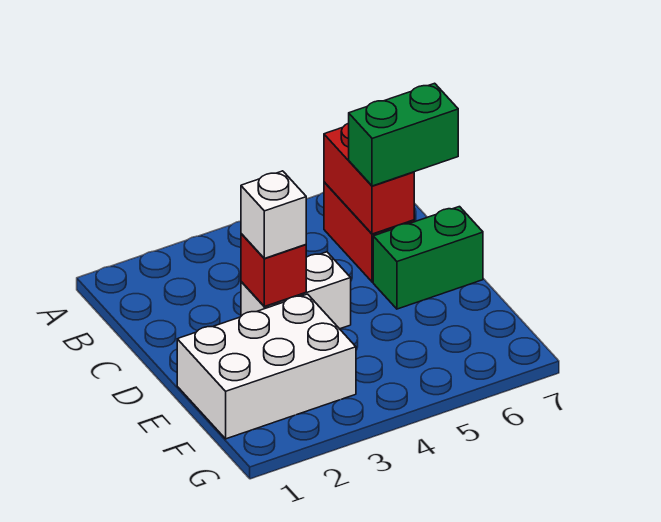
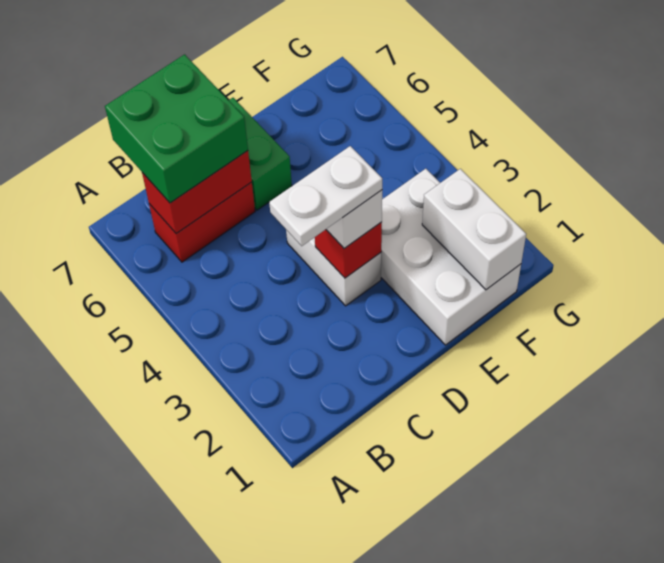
none -> white 1x2 plate [269,146,382,246]
green 1x2 brick [349,83,458,186] -> green 2x2 brick [105,54,248,203]
none -> white 1x2 brick [422,169,526,290]

